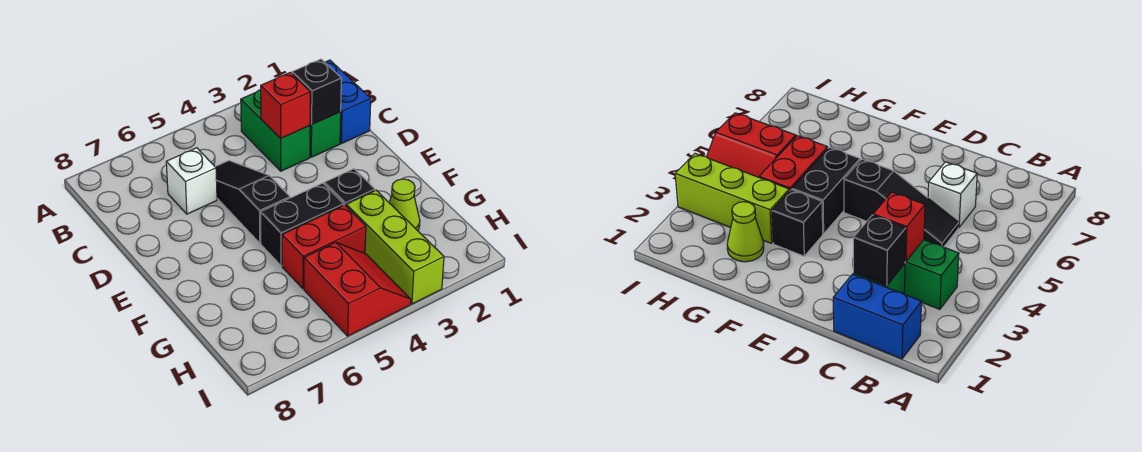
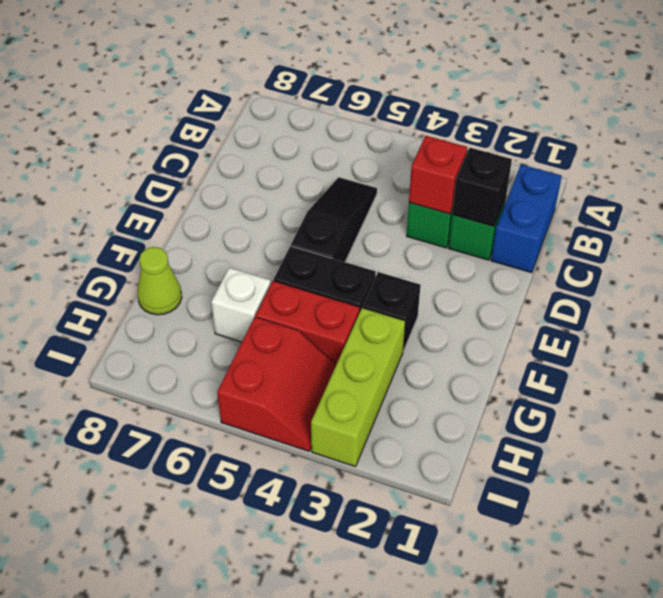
white 1x1 brick [166,148,217,214] -> white 1x1 brick moved to [211,268,271,342]
lime 1x1 cone [389,179,420,231] -> lime 1x1 cone moved to [137,247,182,315]

